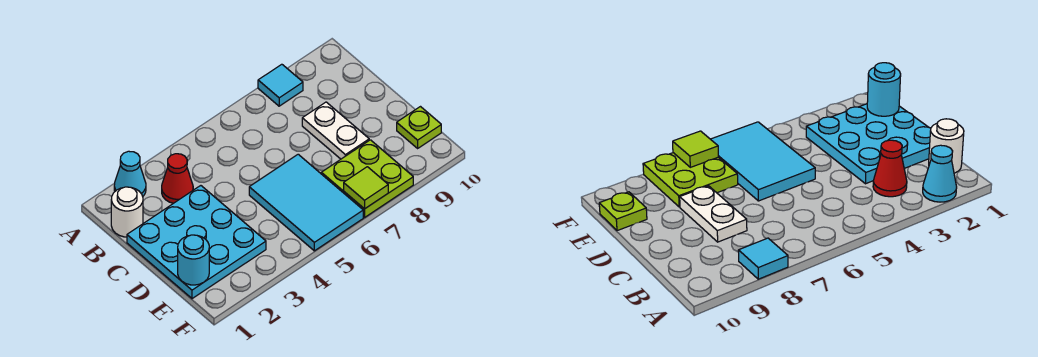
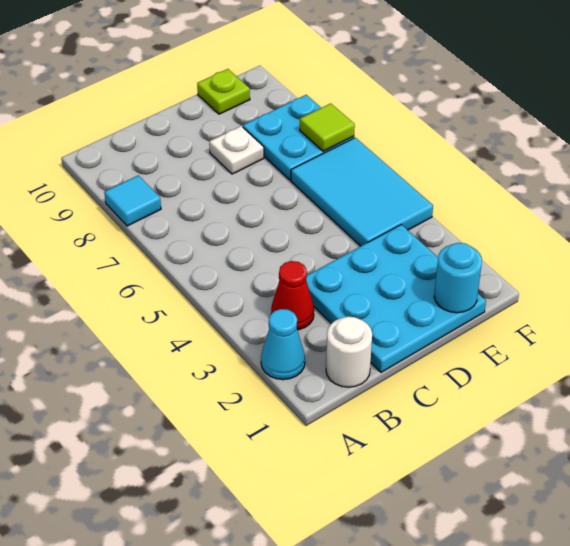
white 1x2 plate [302,102,369,159] -> white 1x1 plate [209,126,264,174]
cyan 2x3 tile [249,154,363,251] -> cyan 2x3 tile turned to [291,138,433,246]
lime 2x2 plate [321,140,413,217] -> cyan 2x2 plate [243,95,354,180]

